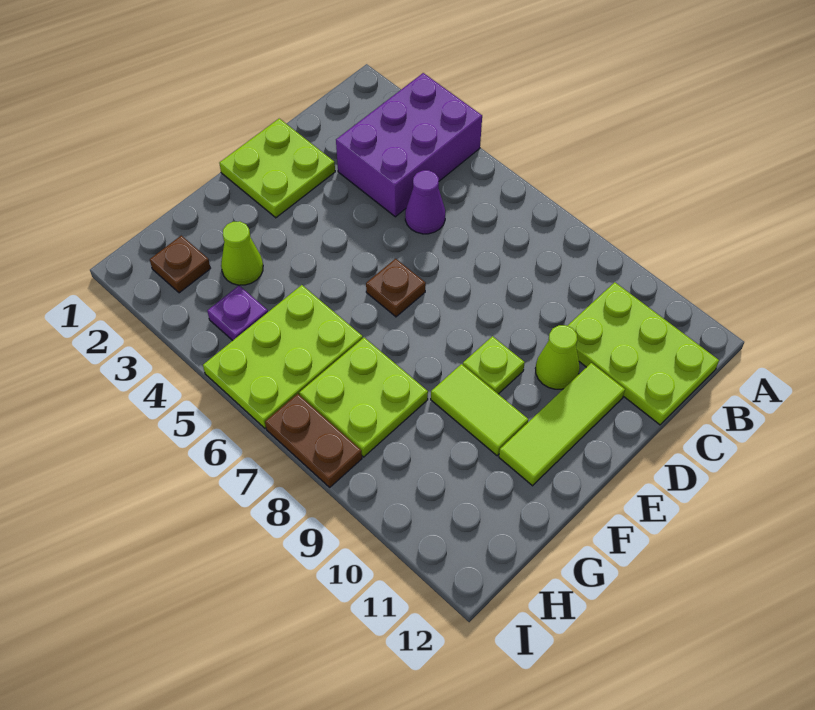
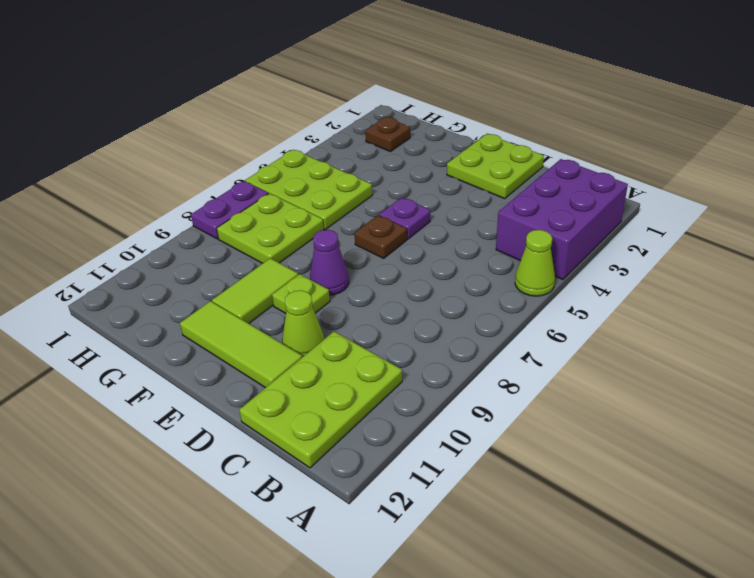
purple 2x3 brick [336,73,482,217] -> purple 2x3 brick turned to [496,159,628,280]
purple 1x1 cone [405,170,445,234] -> purple 1x1 cone moved to [310,230,349,295]
lime 1x1 cone [221,221,263,285] -> lime 1x1 cone moved to [515,230,555,296]
purple 1x1 plate [207,286,268,341] -> purple 1x1 plate moved to [379,197,430,239]
brown 1x2 plate [265,394,362,487] -> purple 1x2 plate [191,181,268,239]

